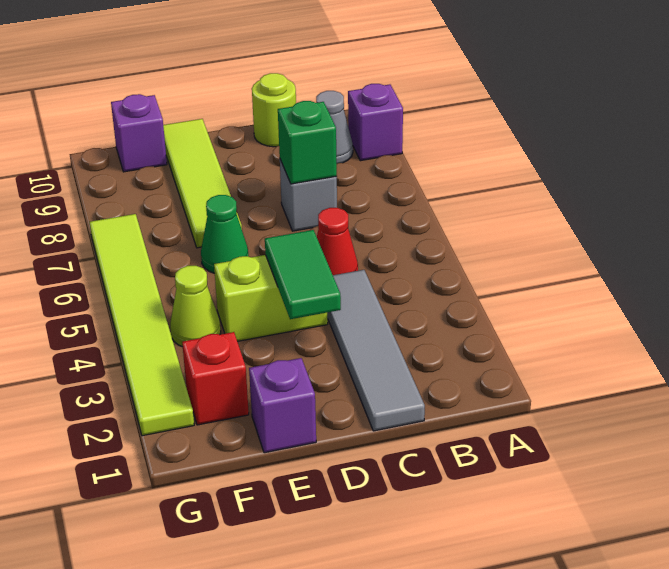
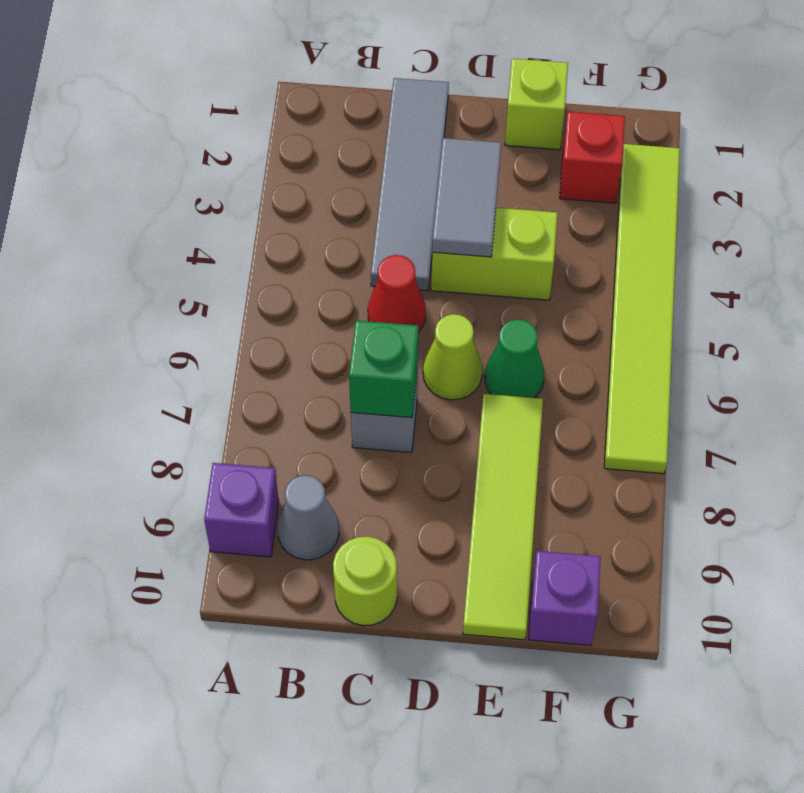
green 1x2 tile [265,230,341,319] -> grey 1x2 tile [432,138,501,257]
purple 1x1 brick [249,358,316,453] -> lime 1x1 brick [505,59,568,150]
lime 1x1 cone [170,266,221,347] -> lime 1x1 cone moved to [423,314,482,400]

